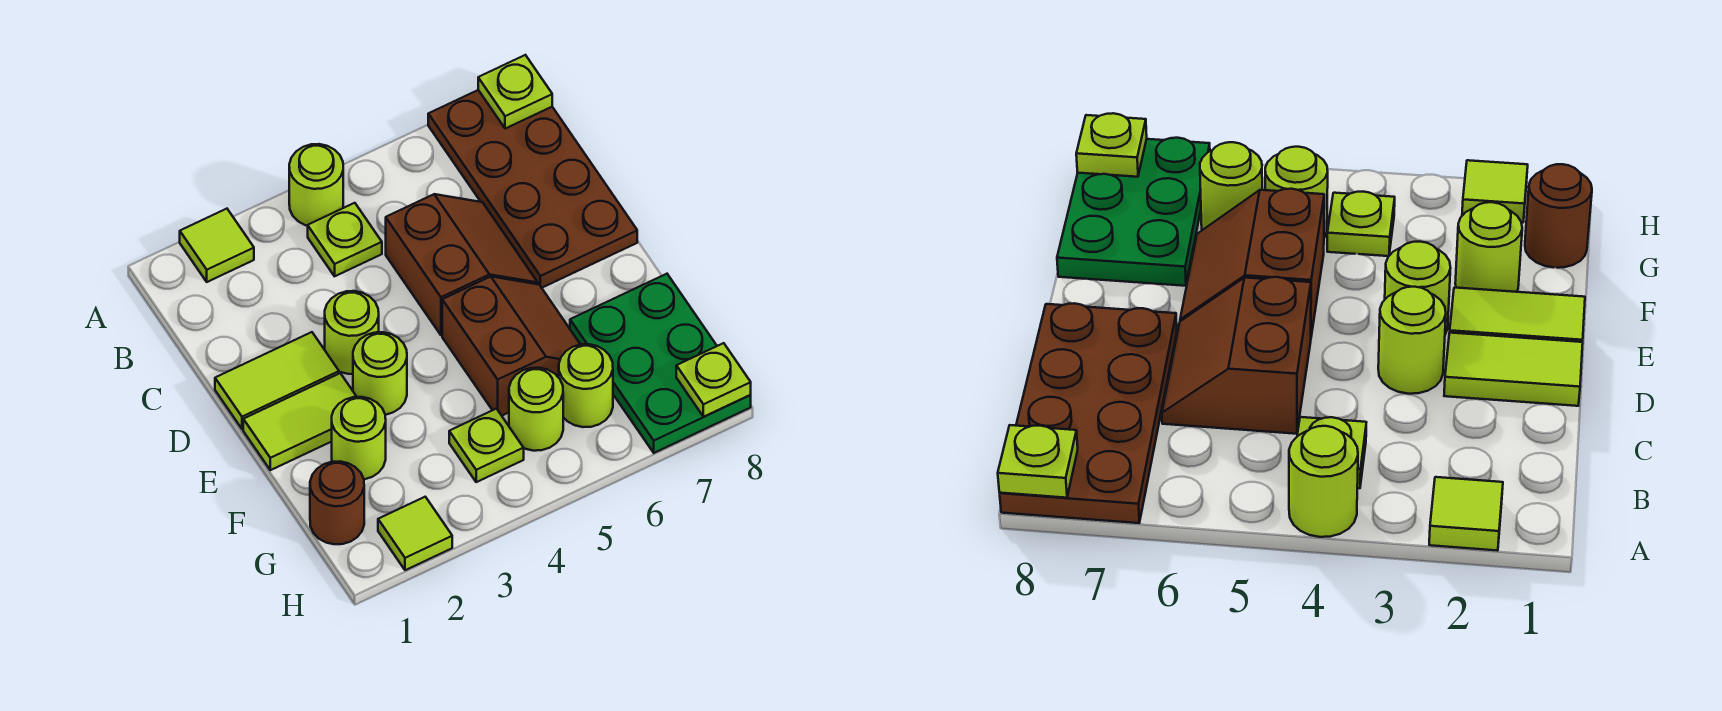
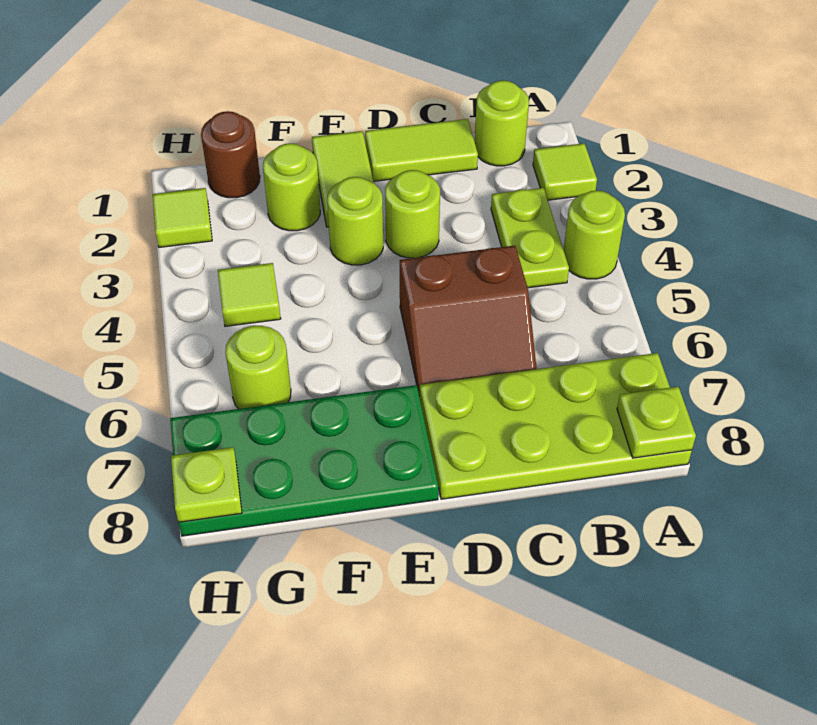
brown 2x4 plate [428,90,637,288] -> lime 2x4 plate [419,353,692,499]
lime 1x1 plate [308,203,382,276] -> lime 1x2 plate [491,188,569,288]
lime 1x2 tile [215,332,339,429] -> lime 1x2 tile turned to [365,119,478,181]
brown 2x2 slope [442,277,581,416] -> none
green 2x3 plate [570,274,751,453] -> green 2x4 plate [170,385,438,536]
lime 1x1 plate [449,409,524,482] -> lime 1x1 tile [218,263,281,326]
lime 1x1 round brick [509,368,563,451] -> lime 1x1 round brick moved to [475,80,529,166]

